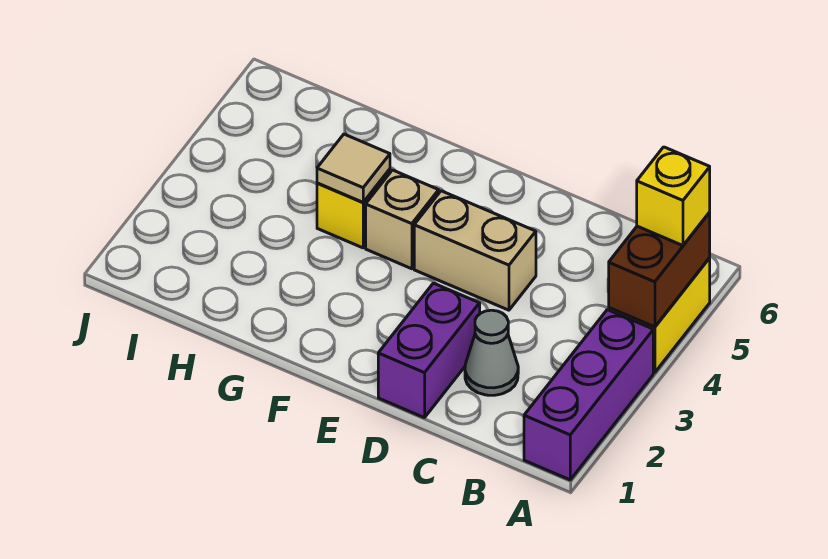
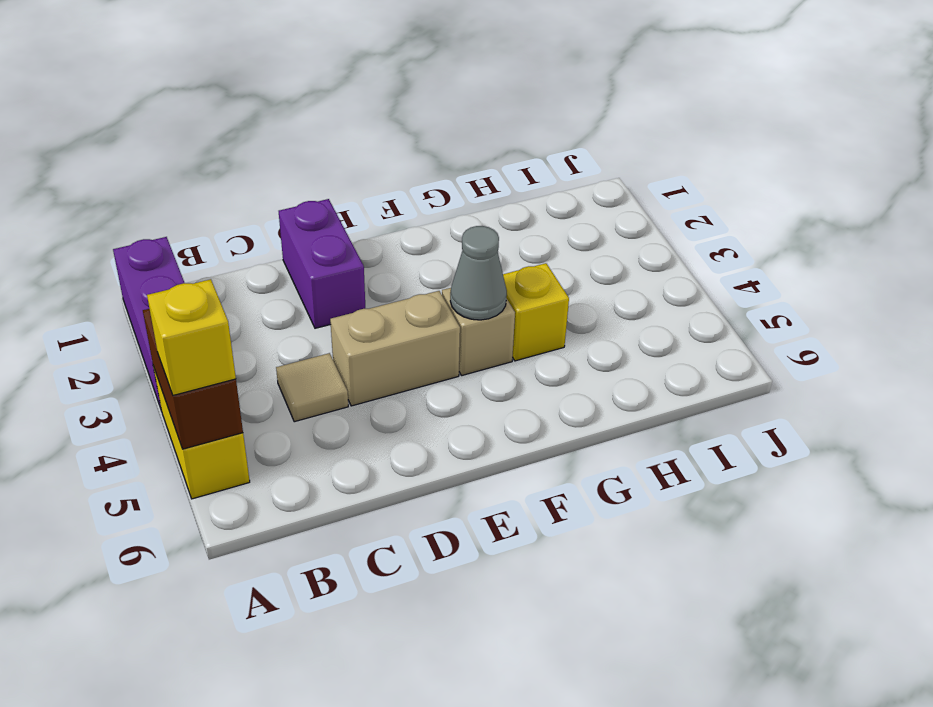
grey 1x1 cone [465,310,518,395] -> grey 1x1 cone moved to [450,226,507,320]
tan 1x1 tile [317,134,390,202] -> tan 1x1 tile moved to [276,353,348,422]

